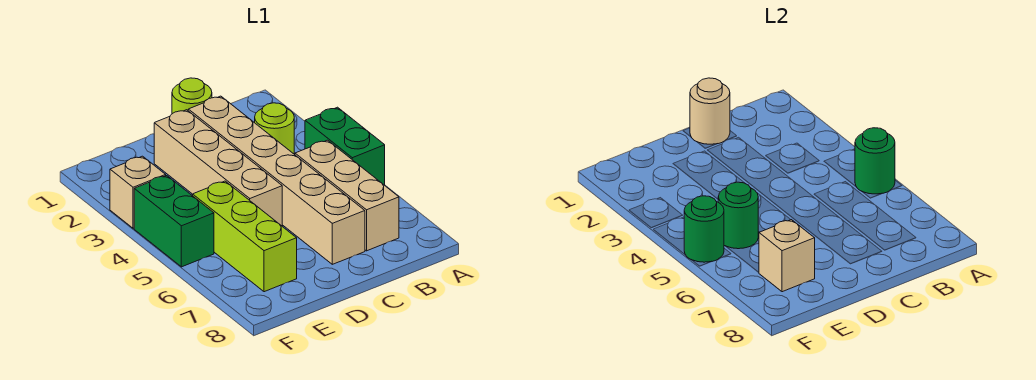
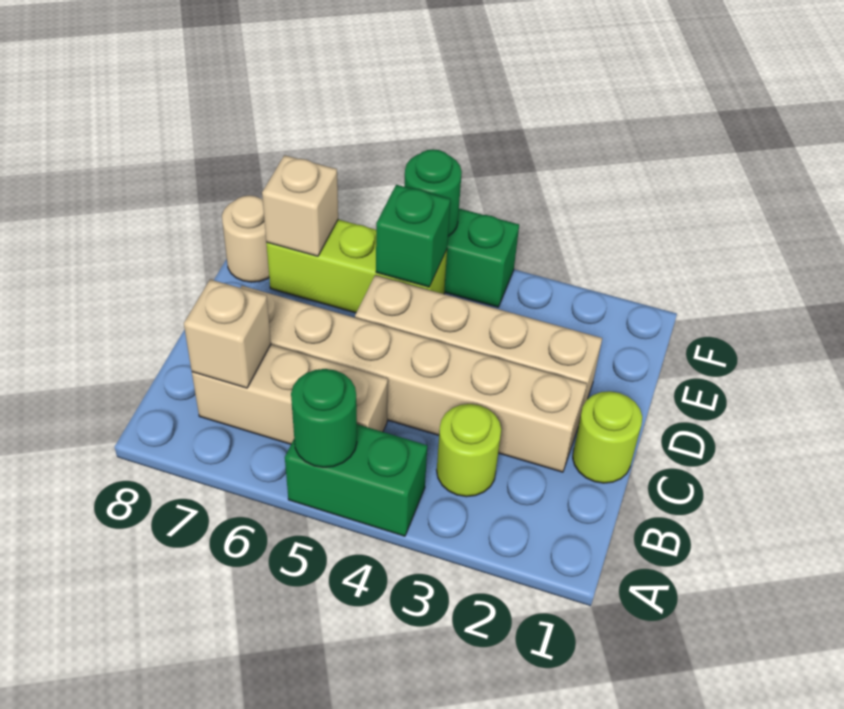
tan 1x1 round brick [690,78,730,144] -> tan 1x1 round brick moved to [222,195,269,282]
green 1x1 round brick [718,182,758,249] -> green 1x1 brick [376,185,450,287]
tan 1x1 brick [110,156,166,228] -> tan 1x1 brick moved to [184,279,271,388]

